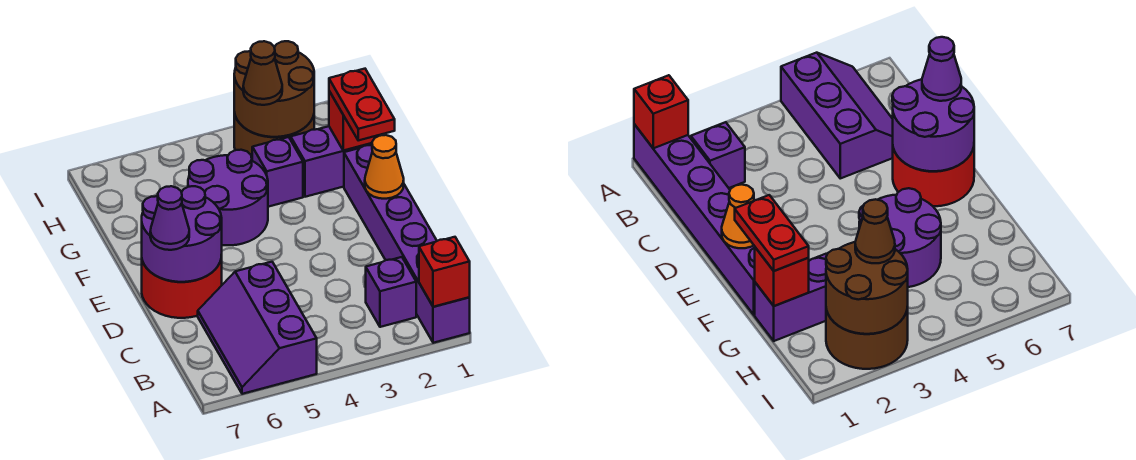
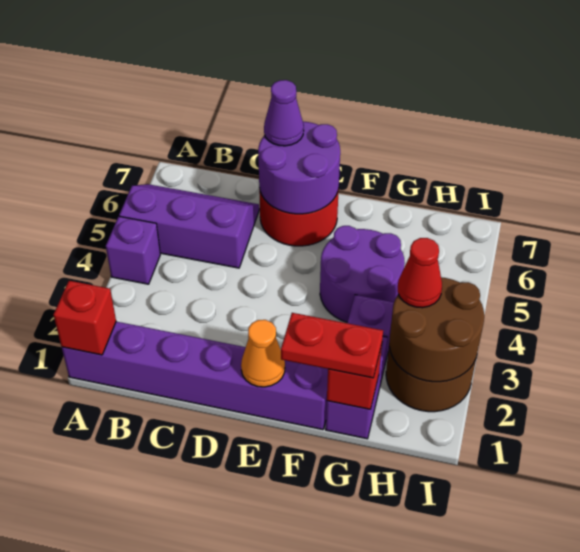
purple 1x1 brick [366,257,416,327] -> purple 1x1 brick moved to [106,216,160,284]
brown 1x1 cone [243,41,282,105] -> red 1x1 cone [398,238,442,308]

